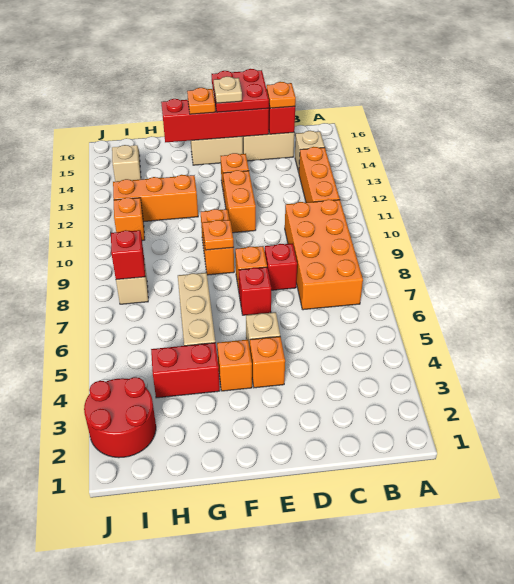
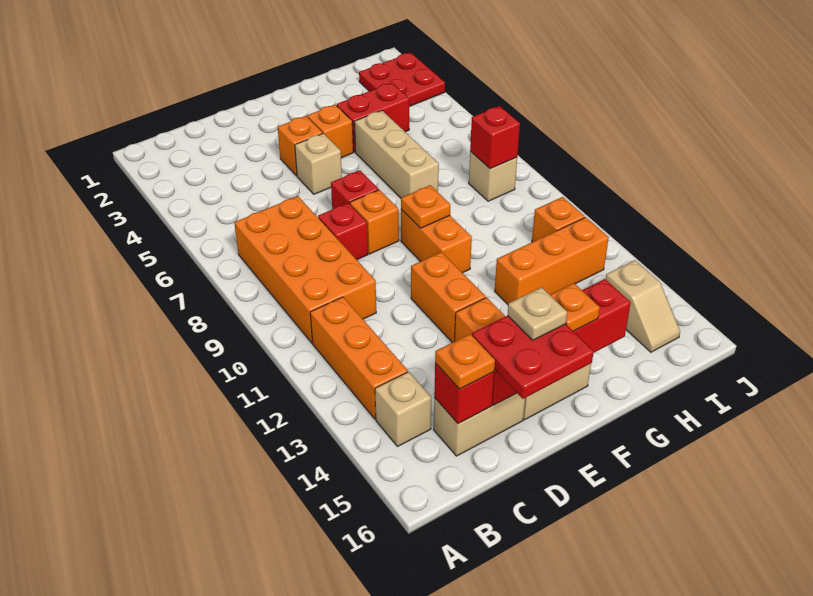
red 2x2 round brick [84,377,156,458] -> red 2x2 plate [359,53,445,106]

